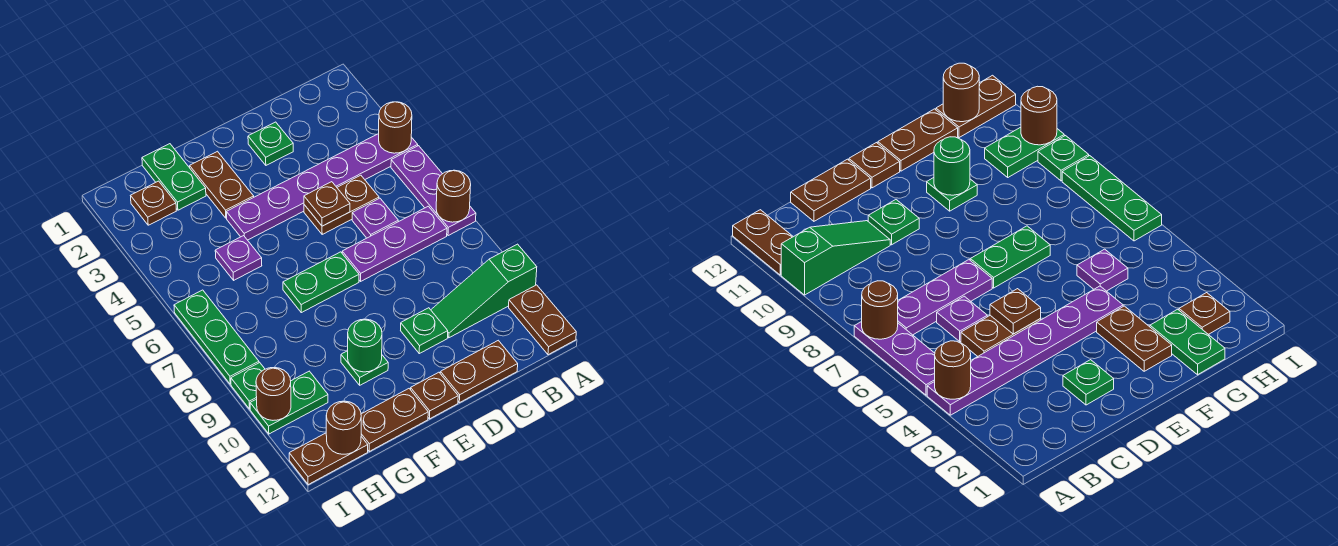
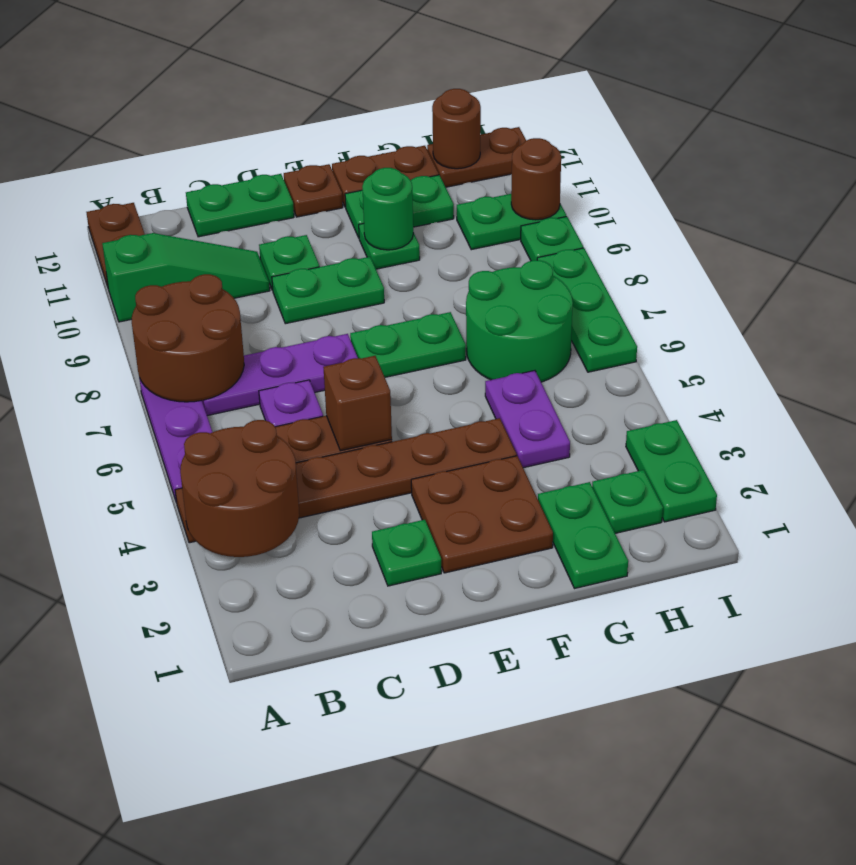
purple 1x6 plate [227,134,418,240] -> brown 1x6 plate [175,418,517,543]
brown 1x1 round brick [379,102,412,153] -> brown 2x2 round brick [180,420,299,557]
brown 1x1 round brick [436,170,471,222] -> brown 2x2 round brick [132,274,244,402]
brown 1x2 plate [440,340,518,403] -> green 1x2 plate [186,174,294,237]
brown 1x1 plate [304,182,350,226] -> brown 1x1 brick [323,356,392,451]
none -> green 1x2 plate [272,257,384,324]
brown 1x2 plate [190,151,254,218] -> brown 2x2 plate [411,456,553,573]
none -> green 1x2 plate [345,175,454,238]
purple 1x1 plate [215,236,262,280] -> purple 1x2 plate [485,371,570,468]
none -> green 2x2 round brick [466,260,573,382]
brown 1x1 plate [131,181,176,225] -> green 1x1 plate [592,470,663,533]
none -> green 1x2 plate [626,420,717,522]

